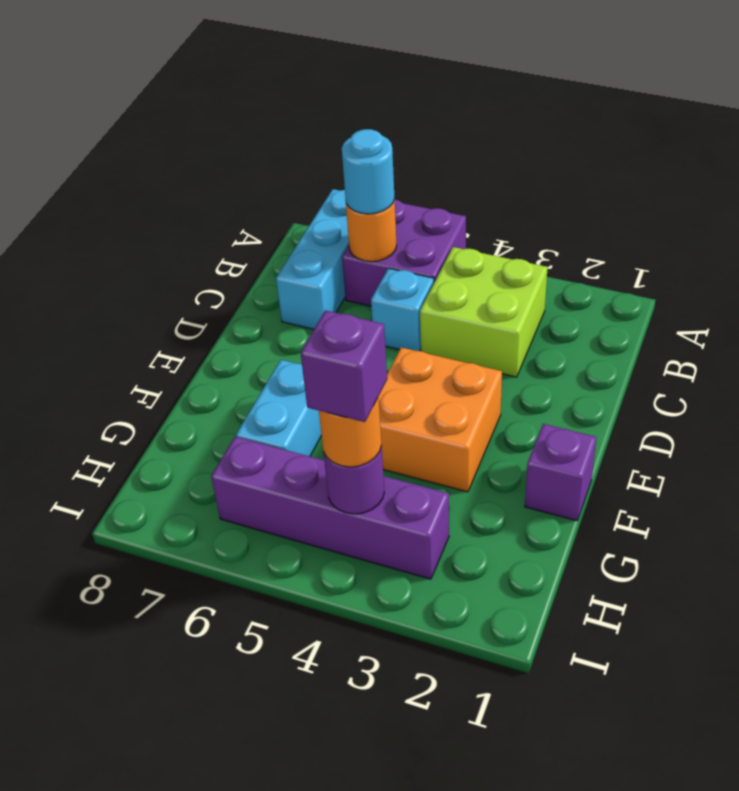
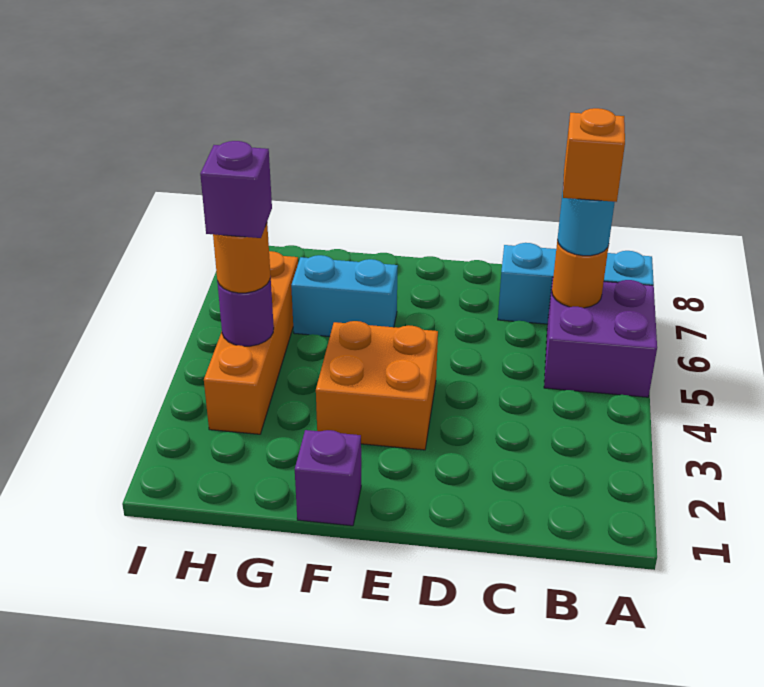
lime 2x2 brick [420,247,548,377] -> none
none -> orange 1x1 brick [563,108,625,202]
cyan 1x1 brick [371,268,434,351] -> none
purple 1x4 brick [211,437,449,579] -> orange 1x4 brick [204,251,298,434]

